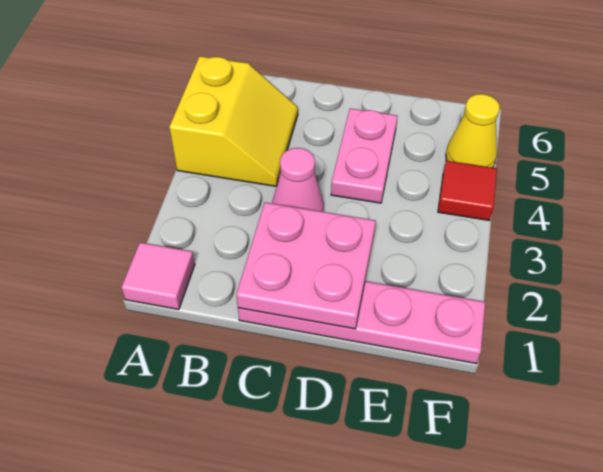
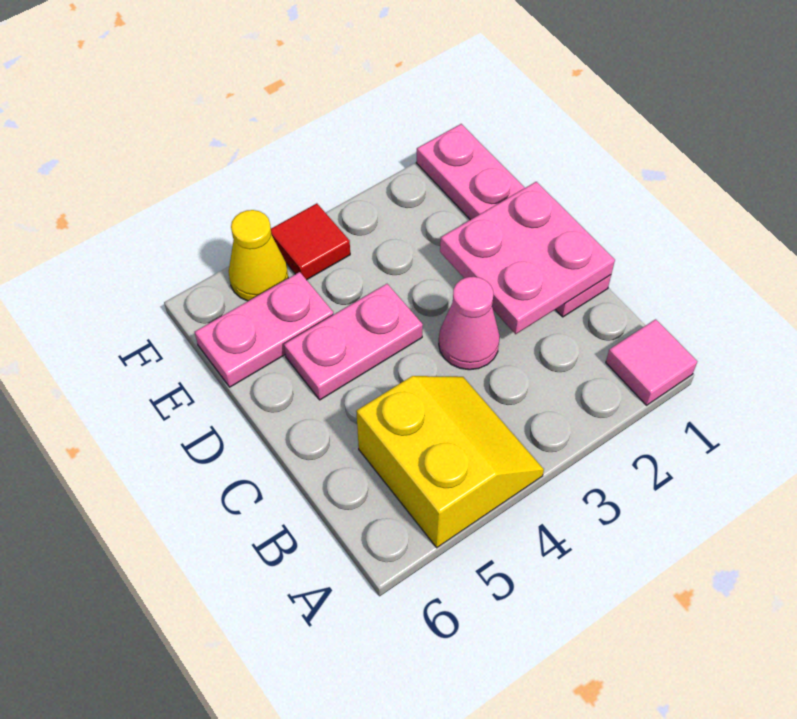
yellow 2x2 slope [169,56,298,186] -> yellow 2x2 slope turned to [356,376,544,548]
none -> pink 1x2 plate [195,272,333,387]

